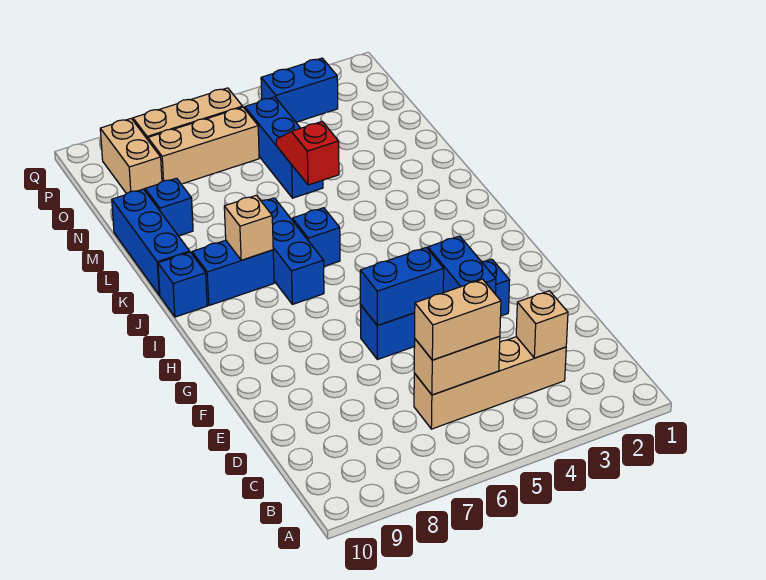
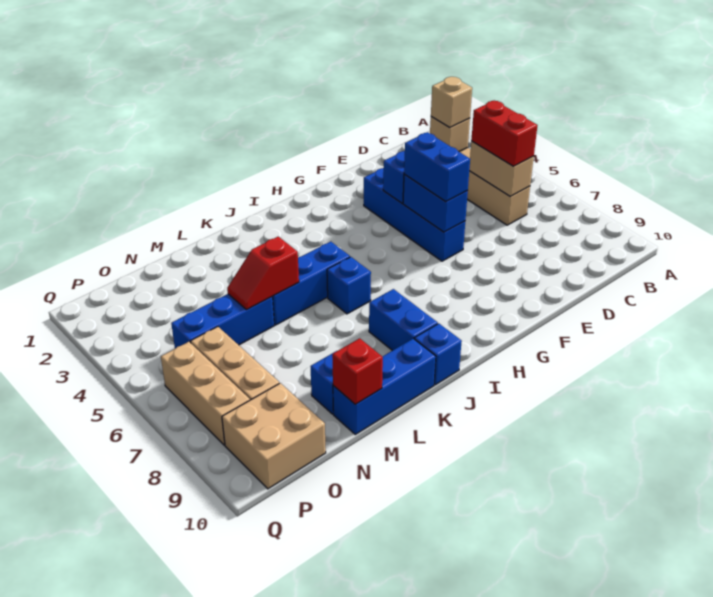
tan 1x2 brick [415,279,501,360] -> red 1x2 brick [471,100,538,166]
blue 1x3 brick [261,198,324,304] -> blue 1x3 brick moved to [272,242,350,325]
tan 1x1 brick [224,195,273,260] -> tan 1x1 brick moved to [431,77,472,127]
none -> red 1x1 brick [332,338,383,404]
tan 1x2 brick [100,119,162,194] -> tan 2x2 brick [222,383,326,489]
blue 1x2 brick [261,58,338,122] -> blue 1x2 brick moved to [404,132,470,202]

